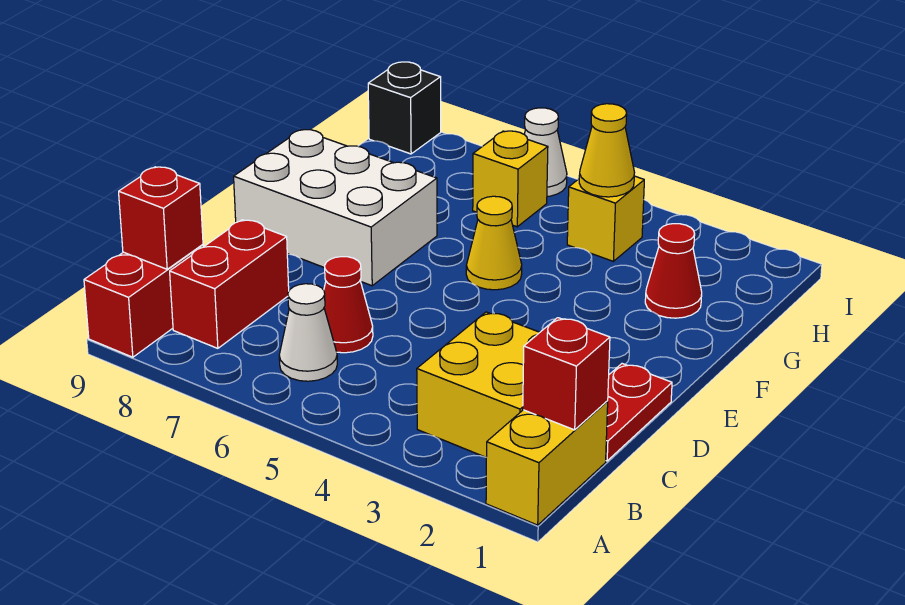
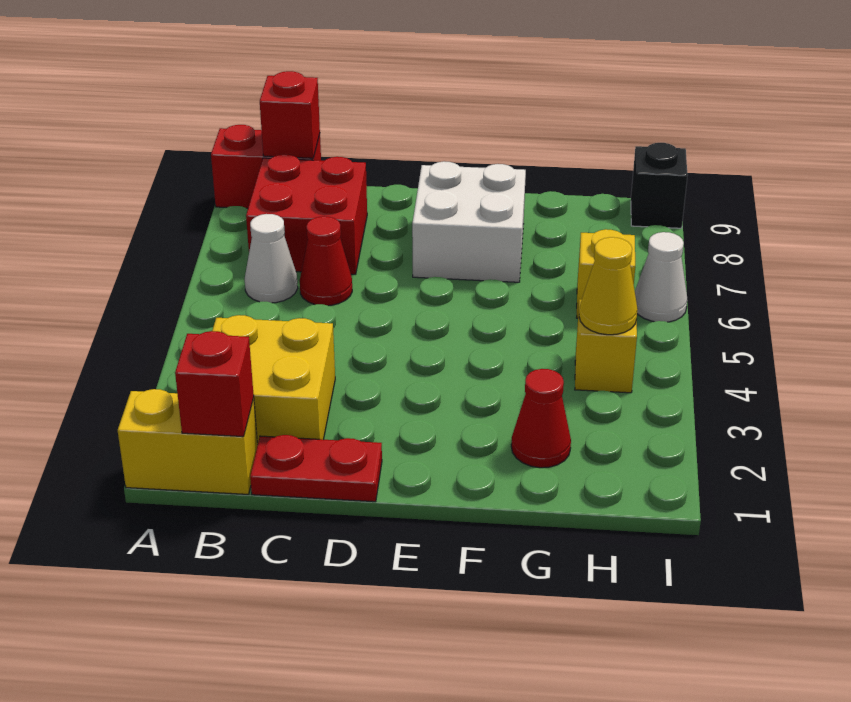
red 1x2 brick [170,220,289,348] -> red 2x2 brick [246,154,367,274]
white 2x3 brick [234,130,437,286] -> white 2x2 brick [412,161,526,282]
yellow 1x1 cone [466,196,522,290] -> none

